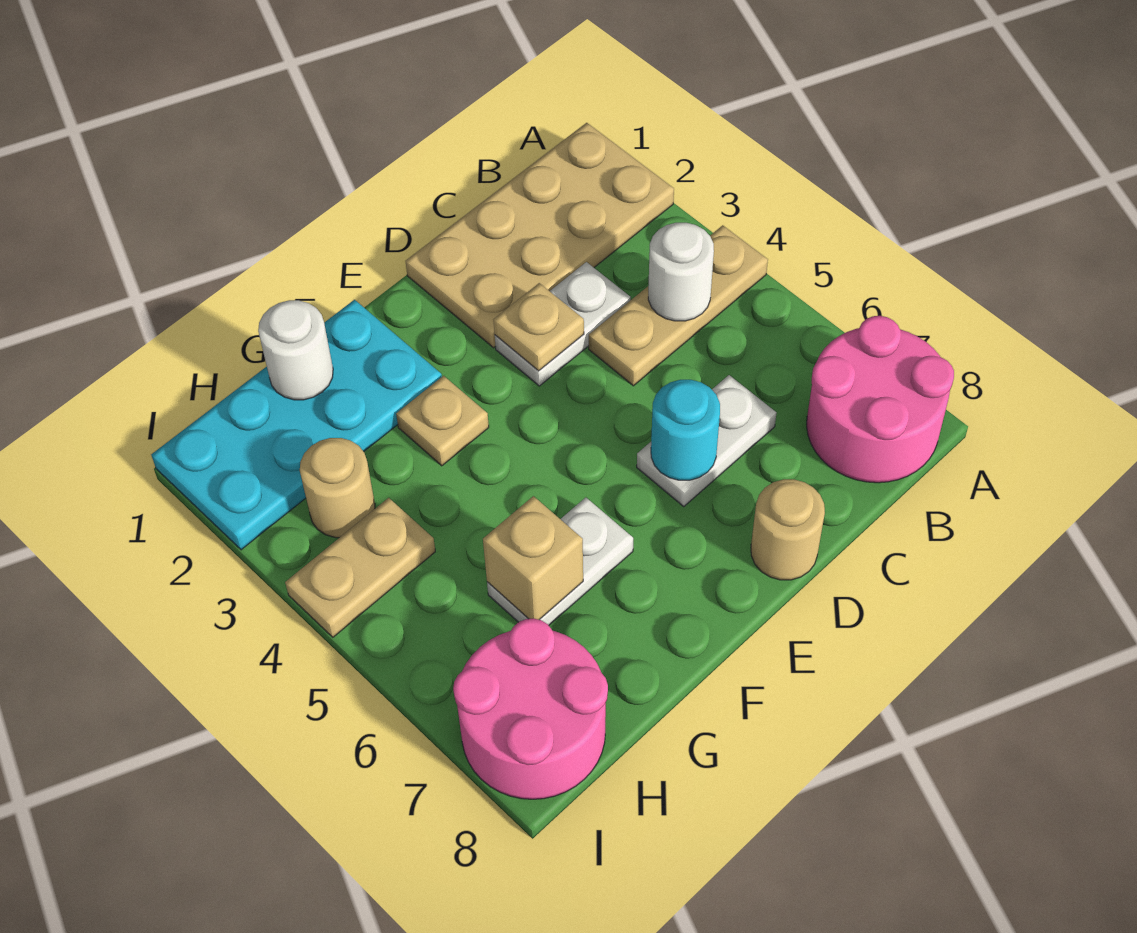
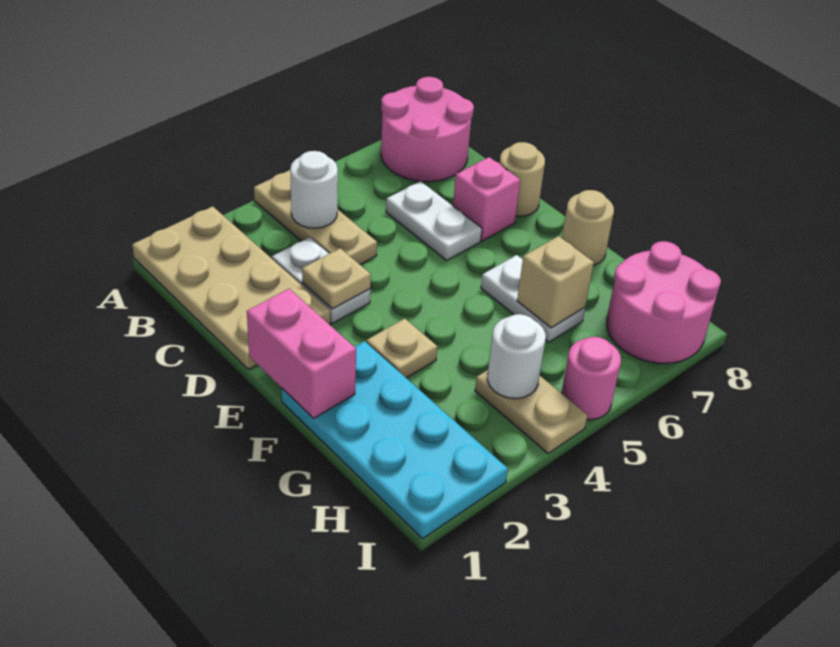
cyan 1x1 round brick [651,380,720,480] -> none
none -> pink 1x1 brick [453,157,520,241]
none -> pink 1x2 brick [247,289,356,418]
white 1x1 round brick [258,300,333,400] -> white 1x1 round brick moved to [487,314,546,399]
tan 1x1 round brick [300,438,375,538] -> tan 1x1 round brick moved to [562,190,614,265]
none -> pink 1x1 round brick [562,337,621,420]

